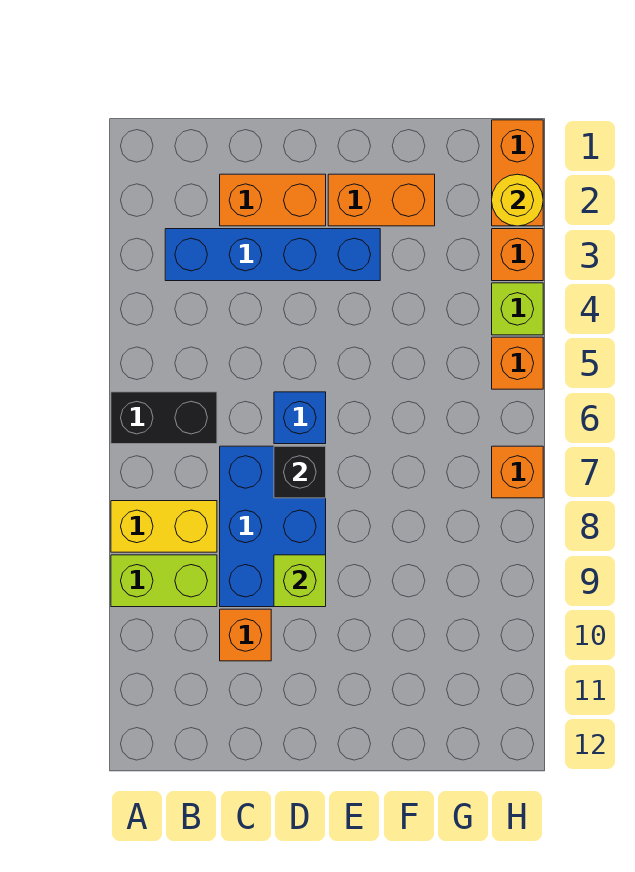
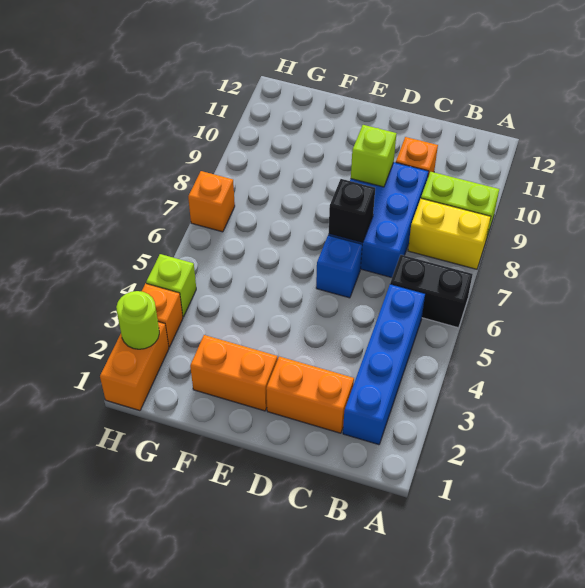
blue 1x4 brick [165,229,380,281] -> blue 1x4 brick turned to [343,284,425,445]
yellow 1x1 round brick [492,174,543,226] -> lime 1x1 round brick [116,291,159,349]
orange 1x1 brick [492,337,543,389] -> none

